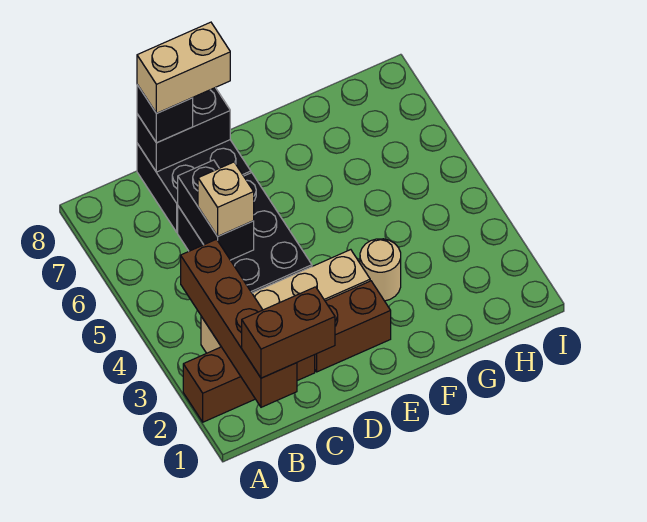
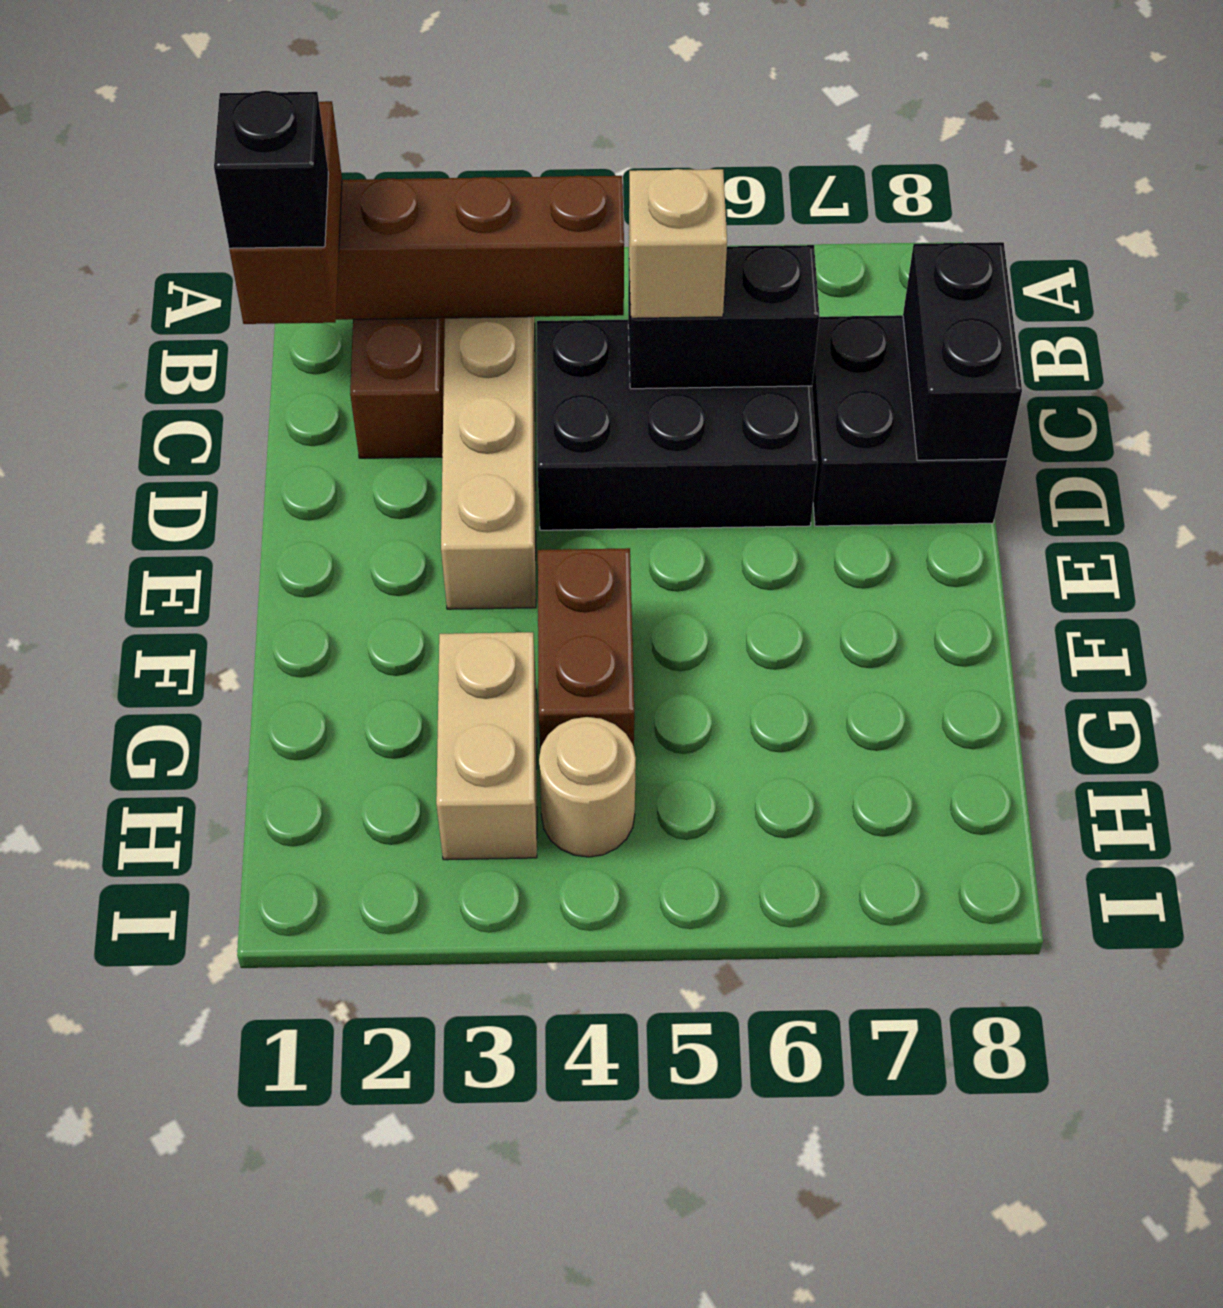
black 1x1 brick [137,85,193,143] -> black 1x1 brick moved to [214,91,329,248]
tan 1x2 brick [137,22,230,114] -> tan 1x2 brick moved to [436,632,537,860]
brown 1x2 brick [315,281,391,372] -> brown 1x2 brick moved to [538,548,634,750]
tan 1x1 round brick [360,239,401,301] -> tan 1x1 round brick moved to [539,717,636,857]

